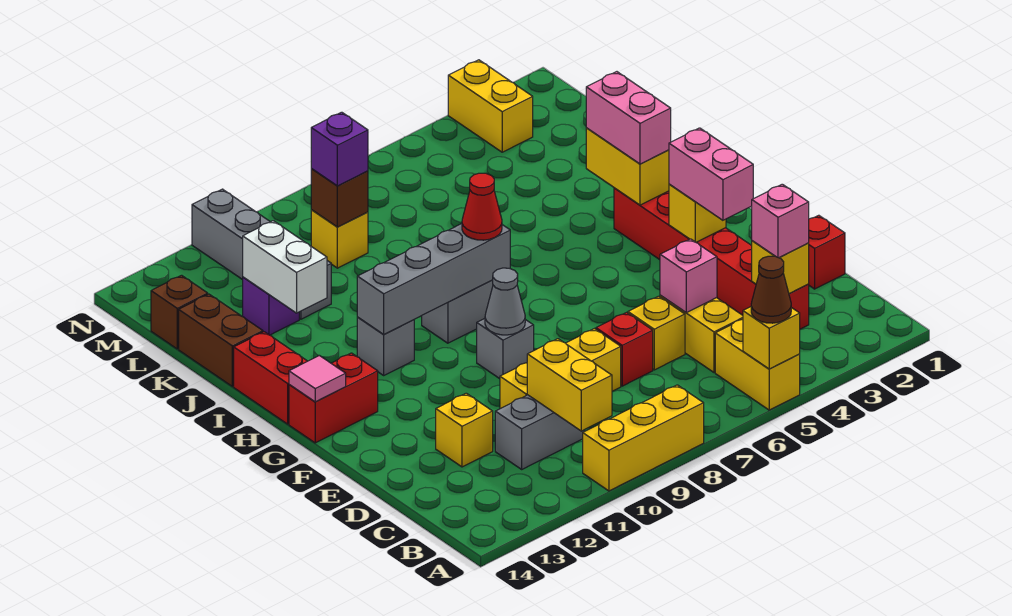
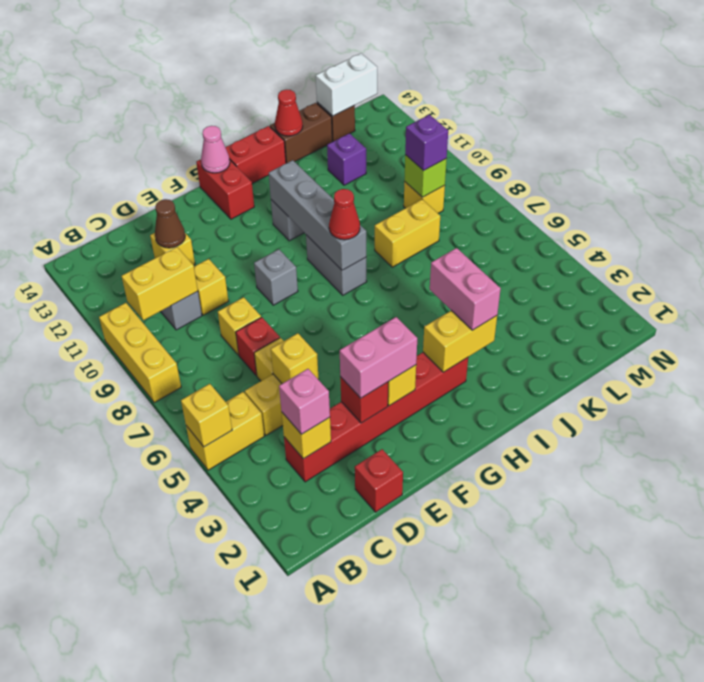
brown 1x1 cone [751,256,791,323] -> brown 1x1 cone moved to [155,199,185,248]
pink 1x1 brick [660,239,717,313] -> yellow 1x1 brick [271,333,319,384]
none -> red 1x1 brick [340,377,388,423]
grey 1x1 cone [485,268,525,335] -> none
pink 1x1 tile [289,356,346,402] -> pink 1x1 cone [201,126,230,173]
pink 1x2 brick [586,72,671,164] -> pink 1x2 brick turned to [430,248,501,330]
white 1x2 brick [243,221,327,313] -> white 1x2 brick moved to [316,53,377,116]
none -> red 1x1 cone [275,90,303,136]
grey 1x4 brick [192,189,331,319] -> none
brown 1x1 brick [311,169,368,227] -> lime 1x1 brick [404,155,447,197]
yellow 1x2 brick [448,60,533,152] -> yellow 1x2 brick moved to [375,199,440,267]

